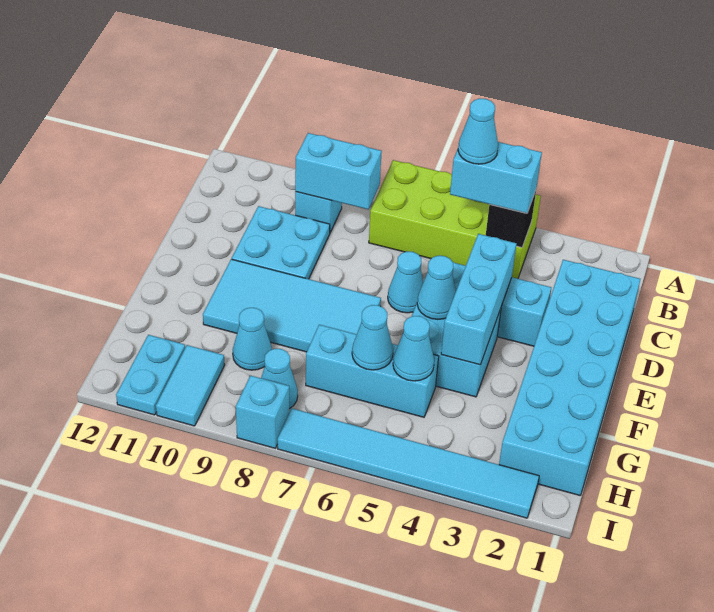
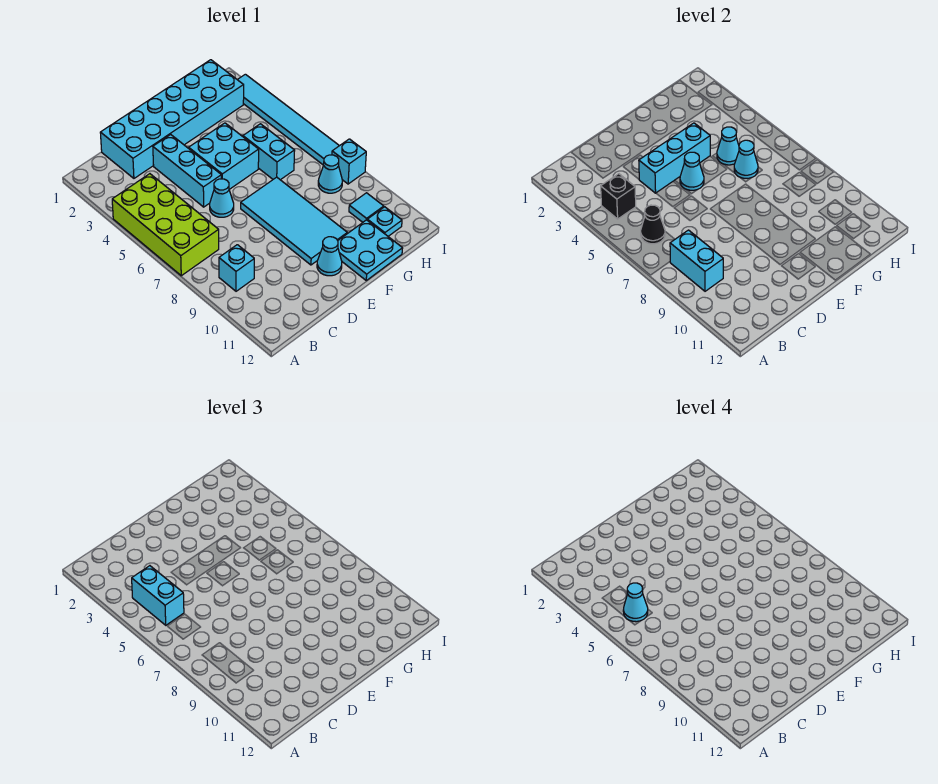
none -> black 1x1 cone [641,205,665,244]
cyan 2x2 plate [232,206,330,279] -> cyan 2x2 plate moved to [338,220,403,280]
cyan 1x3 brick [306,325,439,417] -> cyan 1x2 brick [243,124,295,180]
cyan 1x1 cone [233,308,272,370] -> cyan 1x1 cone moved to [317,237,342,276]
cyan 1x2 tile [156,345,225,426] -> cyan 1x1 tile [349,193,384,222]
cyan 1x2 plate [116,335,185,415] -> cyan 1x1 plate [367,207,402,236]

